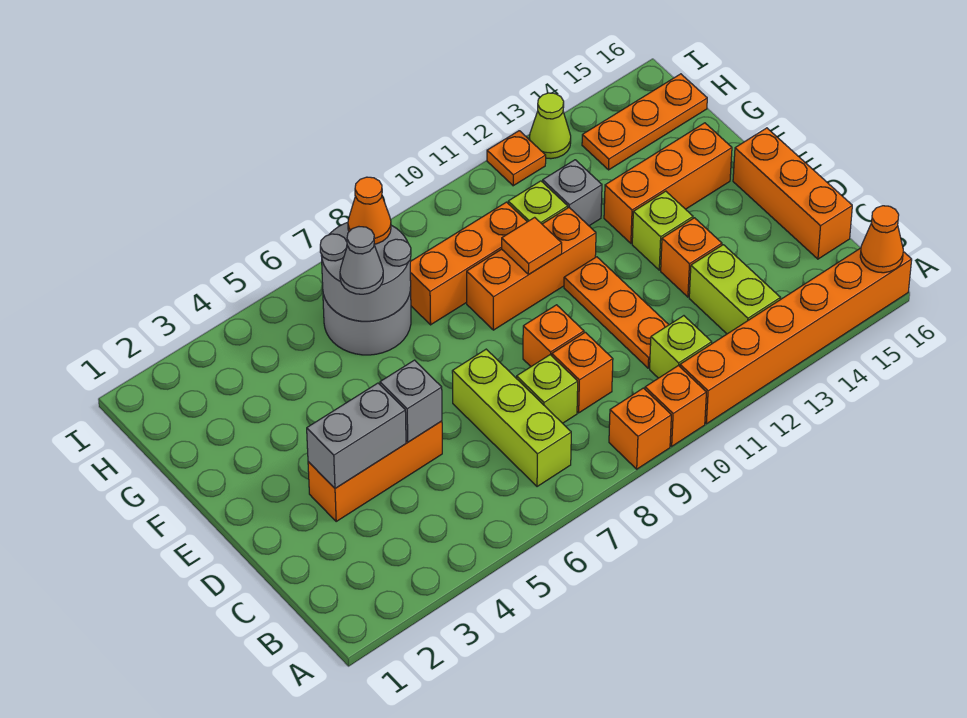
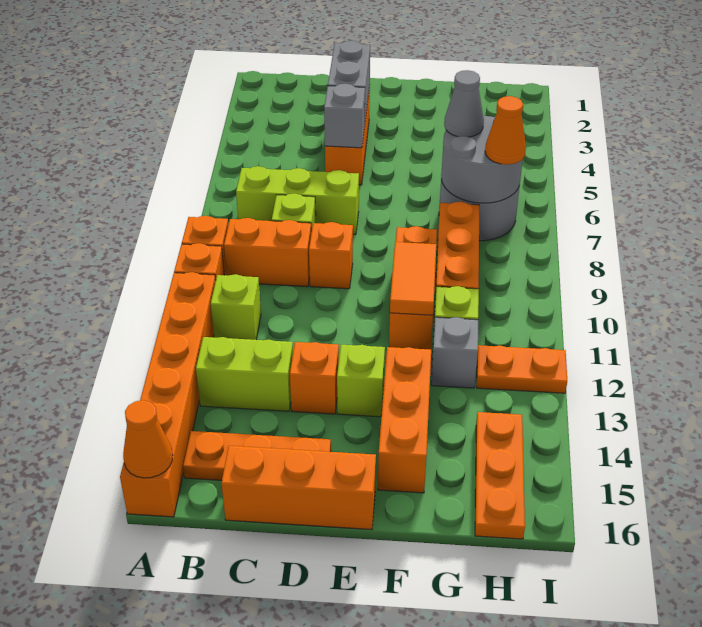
orange 1x1 brick [552,332,613,413] -> orange 1x2 brick [224,218,311,287]
orange 1x3 plate [564,257,669,368] -> orange 1x3 plate moved to [183,431,331,480]
orange 1x1 tile [502,217,562,274] -> orange 1x2 tile [390,242,436,315]
orange 1x1 plate [487,131,546,186] -> orange 1x2 plate [477,345,567,393]
lime 1x1 cone [529,93,571,159] -> none

